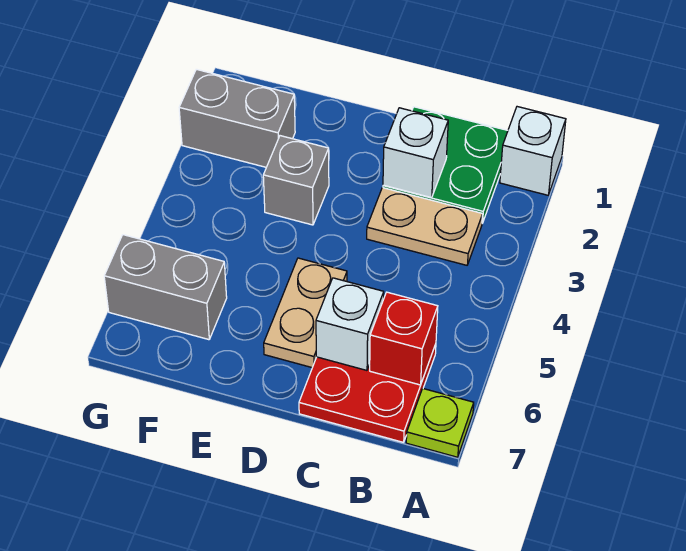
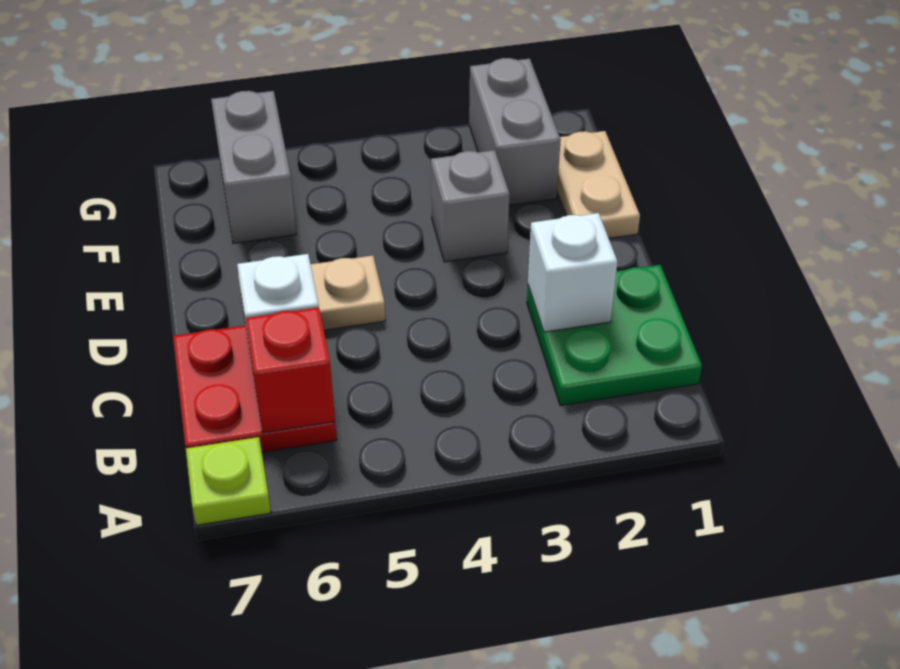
white 1x1 brick [500,107,566,195] -> none
tan 1x2 plate [367,188,483,265] -> tan 1x2 plate moved to [557,131,640,238]

